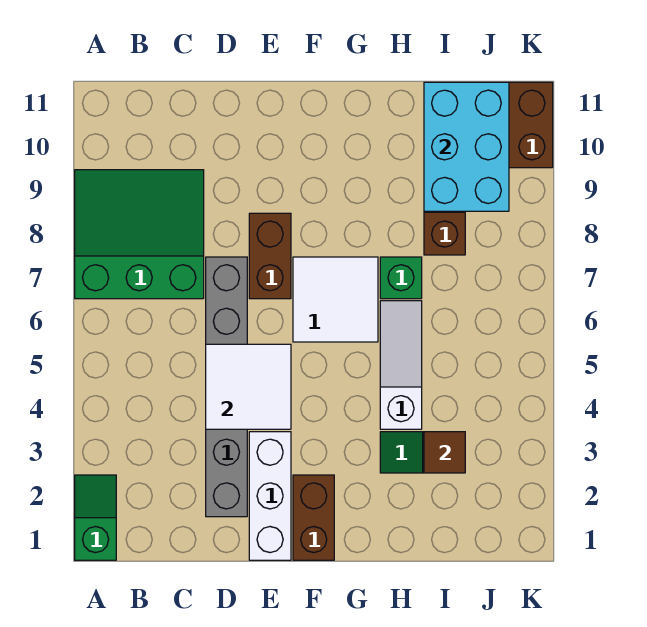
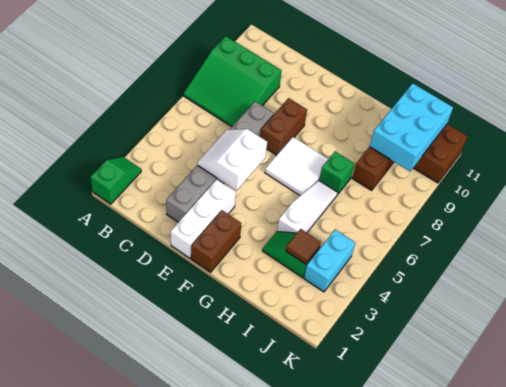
green 3x3 slope [75,170,204,299] -> green 3x3 slope turned to [184,36,282,127]
white 2x2 tile [206,344,291,429] -> white 2x2 slope [197,129,267,191]
none -> cyan 1x2 brick [304,230,355,292]

